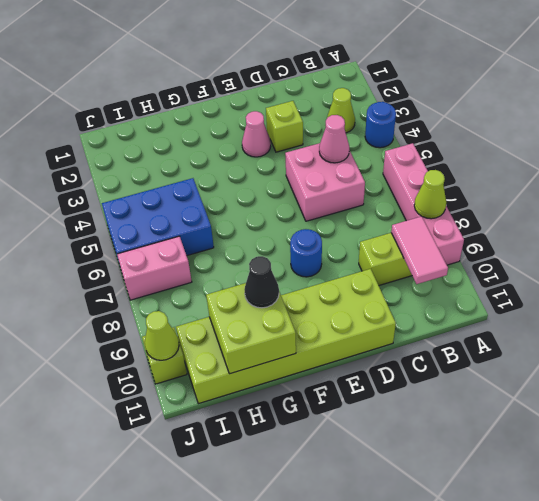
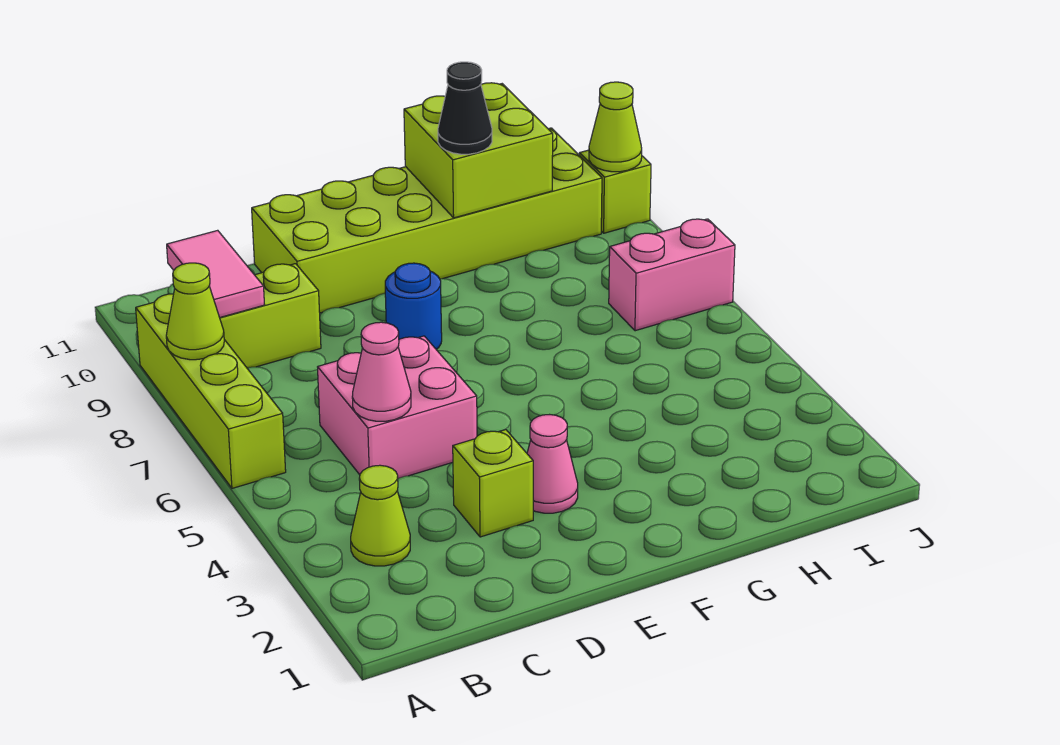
blue 1x1 round brick [365,102,396,148] -> none
pink 1x4 brick [383,143,464,265] -> lime 1x4 brick [136,294,286,488]
blue 2x3 brick [102,178,214,265] -> none

